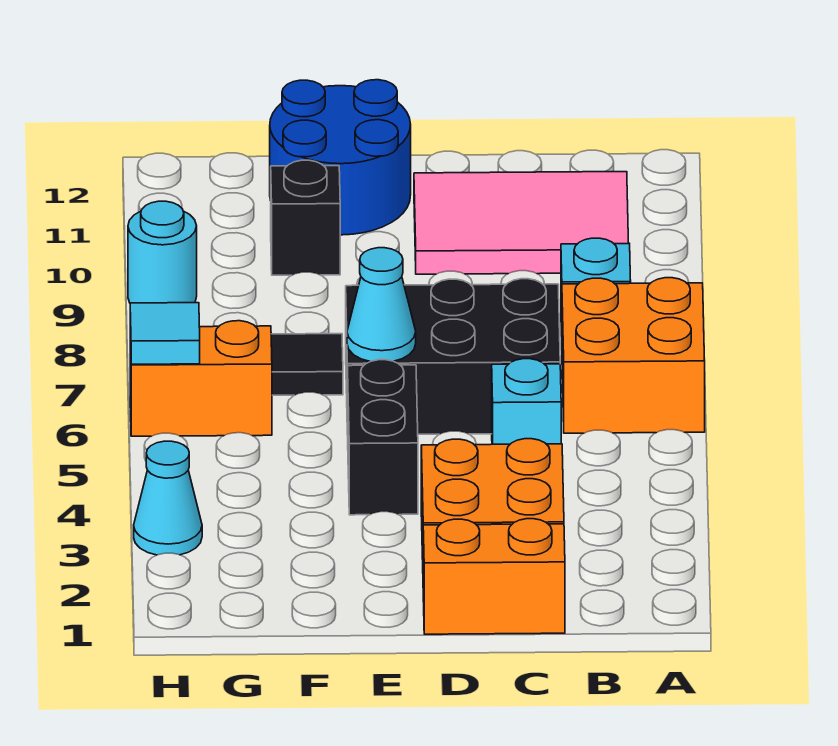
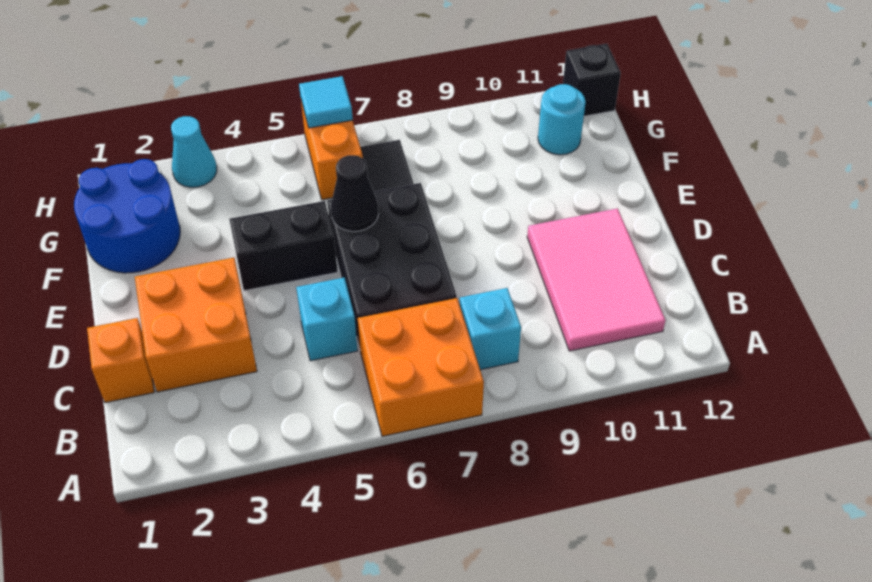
orange 1x2 brick [423,519,565,634] -> orange 1x1 brick [87,318,154,403]
cyan 1x1 cone [347,248,416,362] -> black 1x1 cone [331,155,379,232]
blue 2x2 round brick [270,80,411,235] -> blue 2x2 round brick moved to [74,159,180,273]
black 1x1 brick [271,160,340,275] -> black 1x1 brick moved to [563,44,621,116]
cyan 1x1 round brick [128,201,197,303] -> cyan 1x1 round brick moved to [538,84,586,155]

